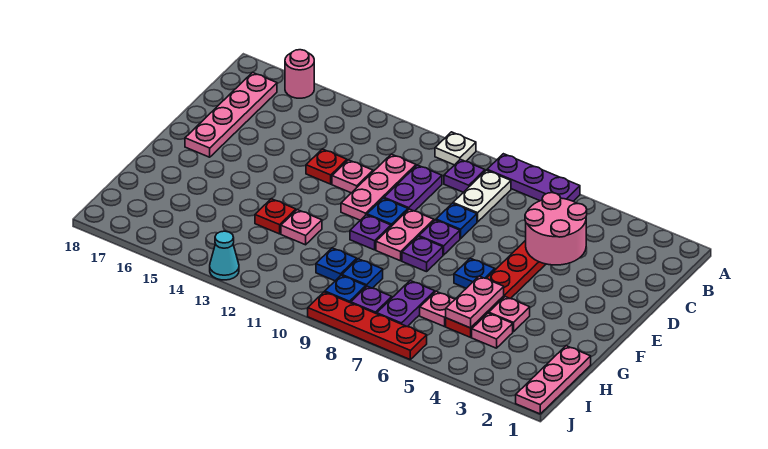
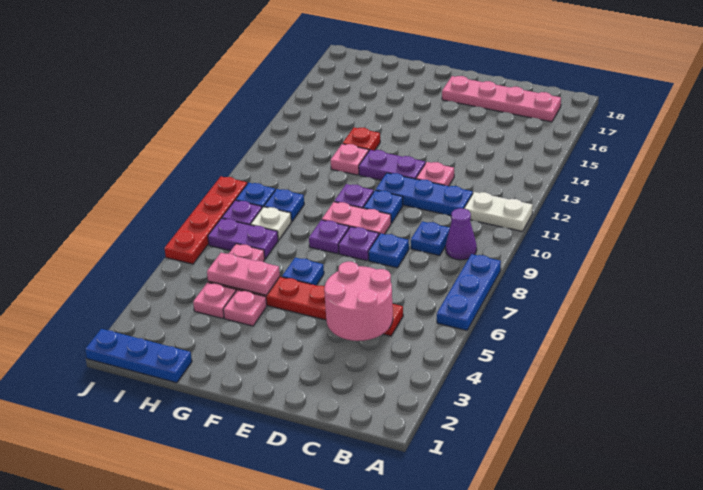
purple 1x3 plate [487,154,580,201] -> blue 1x3 plate [437,254,501,330]
white 1x1 plate [435,132,476,165] -> white 1x1 plate moved to [251,207,291,240]
pink 1x1 round brick [285,50,314,98] -> none
white 1x2 plate [453,170,511,222] -> white 1x2 plate moved to [464,192,533,231]
purple 1x1 plate [444,159,485,192] -> purple 1x1 cone [446,208,477,260]
purple 1x2 plate [384,165,442,211] -> purple 1x2 plate moved to [359,150,425,180]
pink 1x3 plate [341,154,416,220] -> blue 1x3 plate [376,173,473,216]
red 1x1 plate [306,149,347,184] -> none
pink 1x3 plate [516,346,591,414] -> blue 1x3 plate [85,329,192,383]
blue 1x1 plate [316,248,357,281] -> blue 1x1 plate moved to [411,222,450,255]
cyan 1x1 cone [210,231,239,280] -> none

